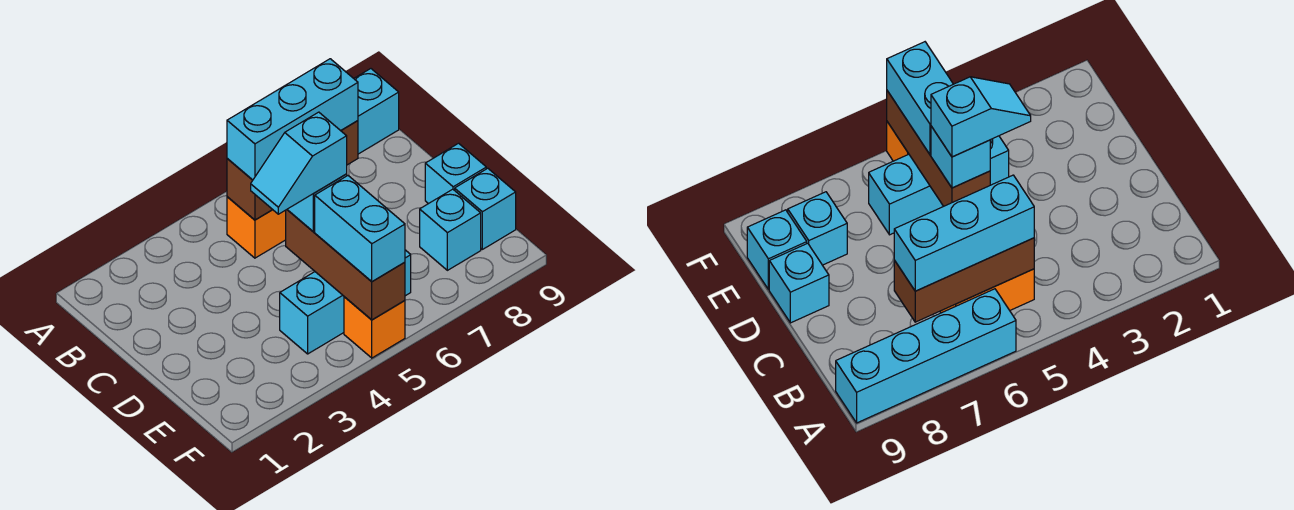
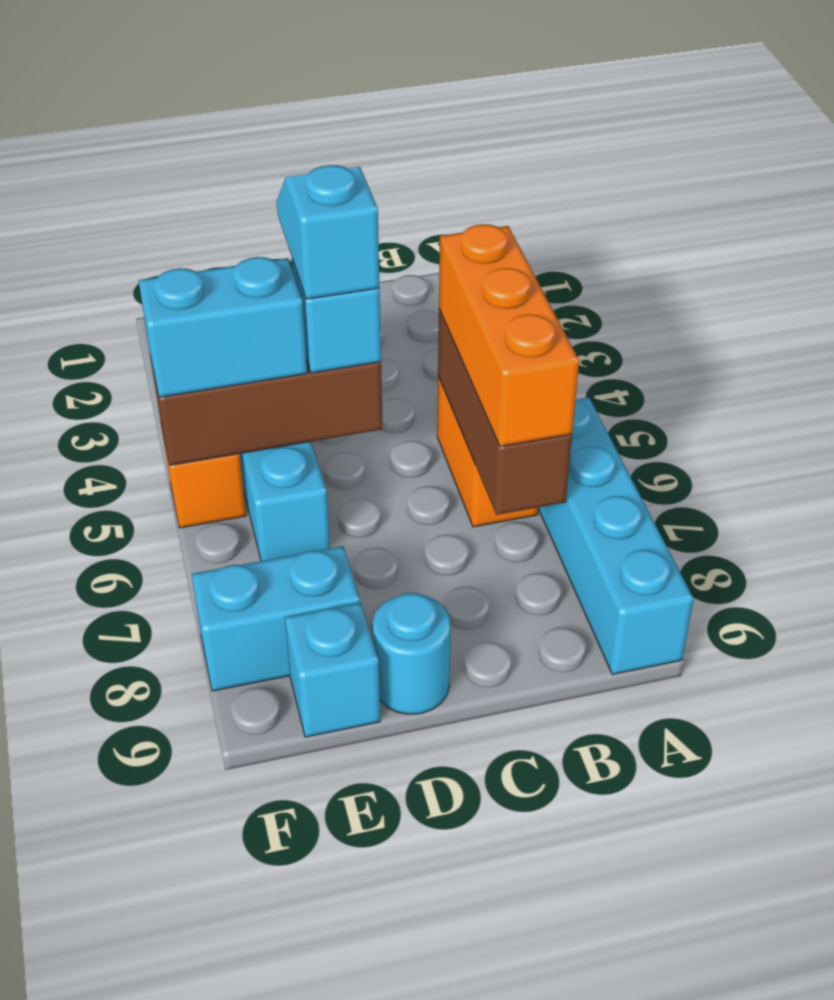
cyan 1x3 brick [227,59,358,180] -> orange 1x3 brick [439,224,579,447]
cyan 1x1 brick [425,143,486,204] -> cyan 1x1 round brick [373,593,451,714]
cyan 1x1 brick [420,189,481,270] -> cyan 1x2 brick [192,546,360,691]

